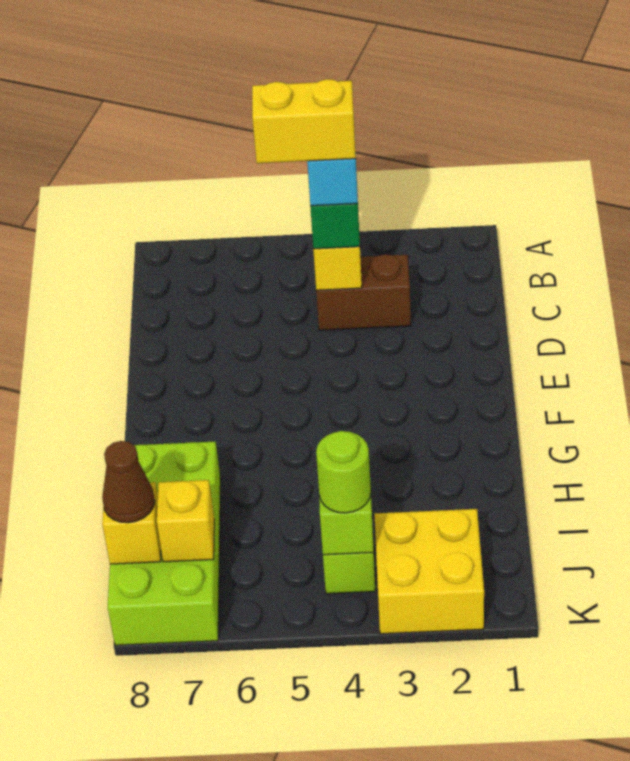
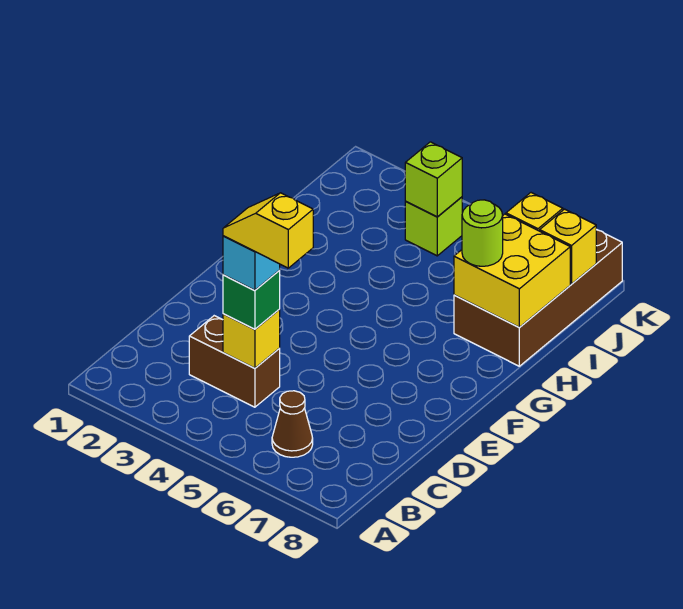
yellow 1x2 brick [252,79,356,163] -> yellow 1x2 slope [223,193,313,268]
lime 2x4 brick [108,442,221,645] -> brown 2x4 brick [454,229,622,366]
yellow 2x2 brick [374,509,484,634] -> yellow 2x2 brick moved to [454,214,570,327]
lime 1x1 round brick [316,431,371,513] -> lime 1x1 round brick moved to [462,200,503,266]
brown 1x1 cone [102,441,155,523] -> brown 1x1 cone moved to [272,391,313,457]

